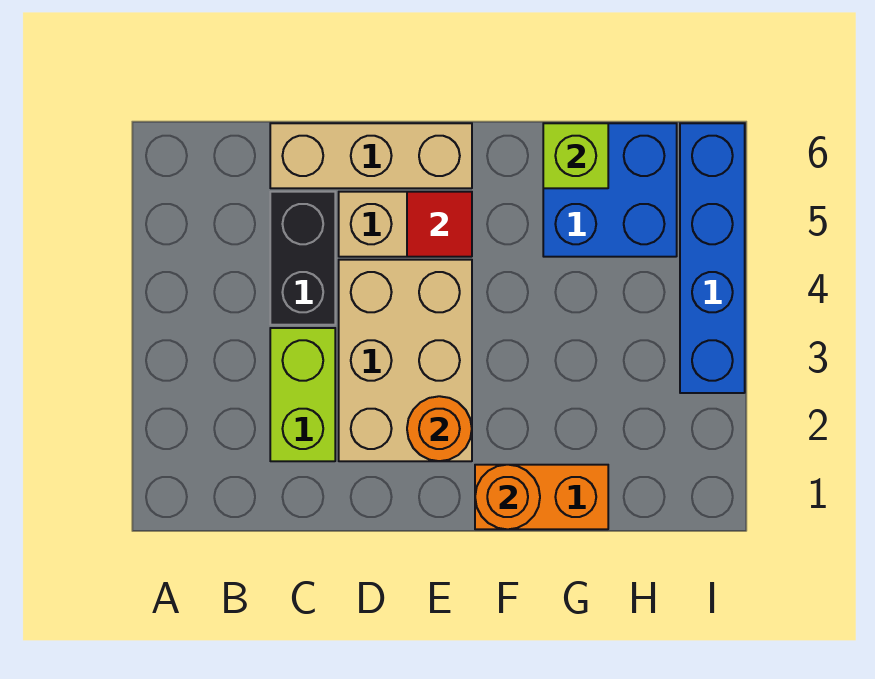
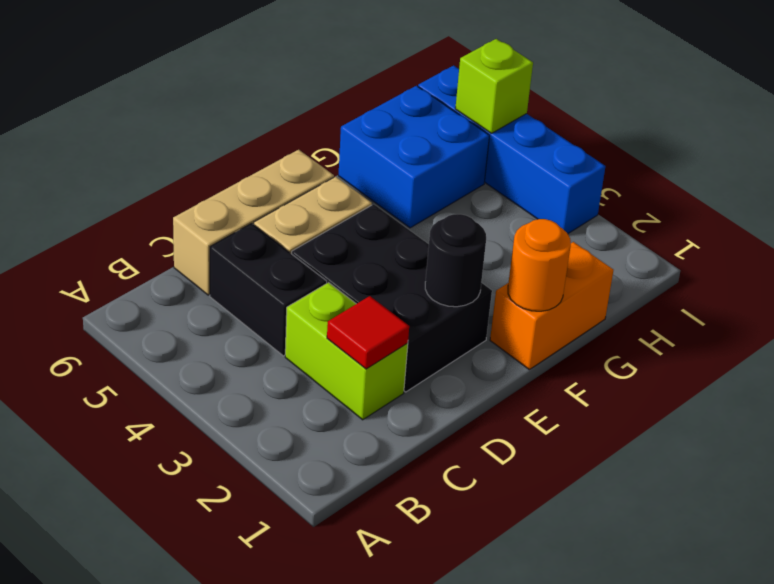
tan 2x3 brick [339,260,472,461] -> black 2x3 brick [292,204,492,392]
orange 1x1 round brick [407,396,472,461] -> black 1x1 round brick [425,214,486,307]
red 1x1 tile [407,192,472,257] -> red 1x1 tile moved to [327,296,409,369]
lime 1x1 brick [543,123,608,188] -> lime 1x1 brick moved to [455,39,533,133]

